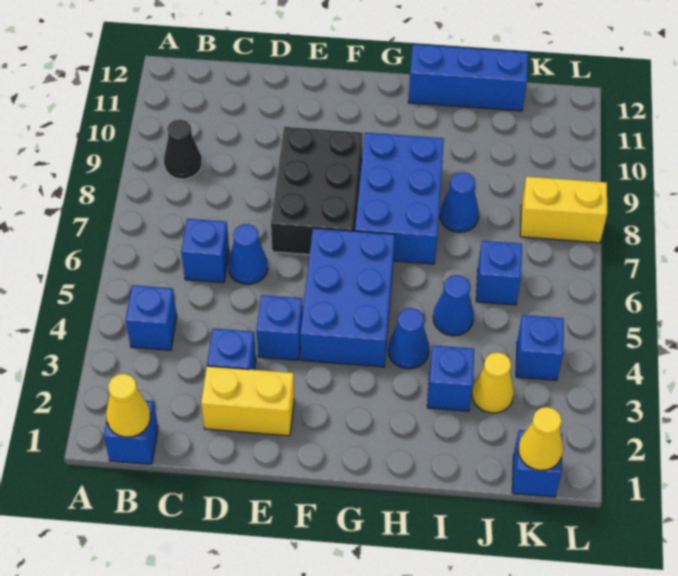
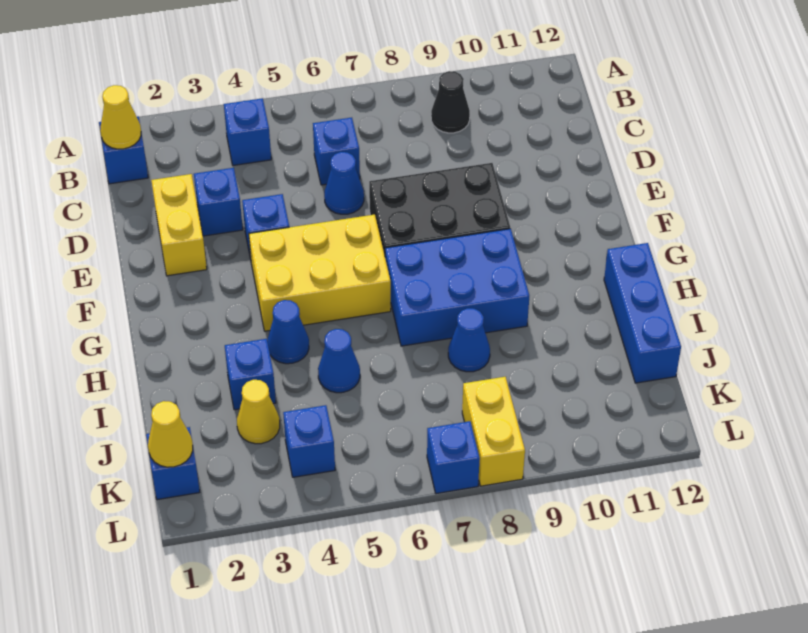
blue 2x3 brick [300,228,395,367] -> yellow 2x3 brick [249,215,391,331]
blue 1x1 brick [476,241,522,305] -> blue 1x1 brick moved to [427,421,480,494]

